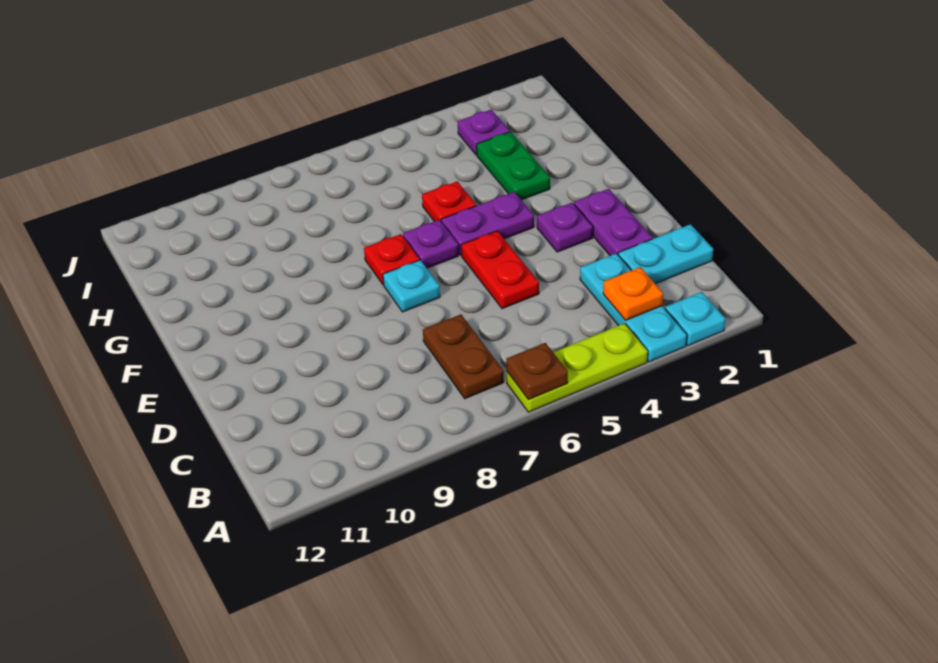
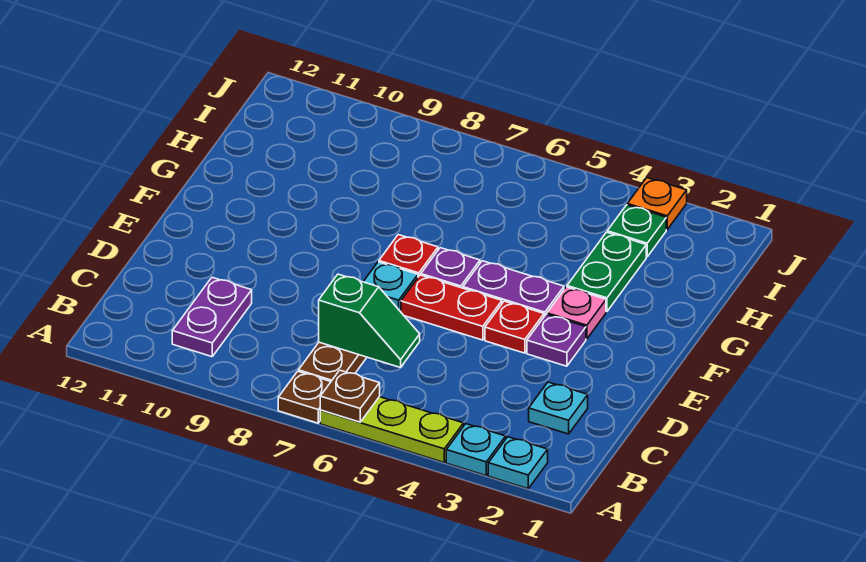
cyan 1x3 plate [580,253,687,362] -> cyan 1x1 plate [446,424,506,475]
none -> brown 1x1 plate [278,371,331,423]
orange 1x1 plate [603,267,663,321] -> orange 1x1 plate moved to [627,178,687,229]
cyan 1x2 plate [618,224,713,284] -> cyan 1x1 plate [529,382,588,434]
none -> green 1x2 slope [319,274,420,368]
purple 1x2 plate [574,189,653,256] -> purple 1x2 plate moved to [172,278,252,357]
red 1x2 plate [461,231,539,309] -> red 1x2 plate turned to [401,275,502,340]
none -> pink 1x1 plate [547,287,606,339]
red 1x1 plate [422,181,476,222] -> red 1x1 plate moved to [485,301,544,353]
purple 1x1 plate [458,110,510,155] -> green 1x1 plate [607,205,666,257]

